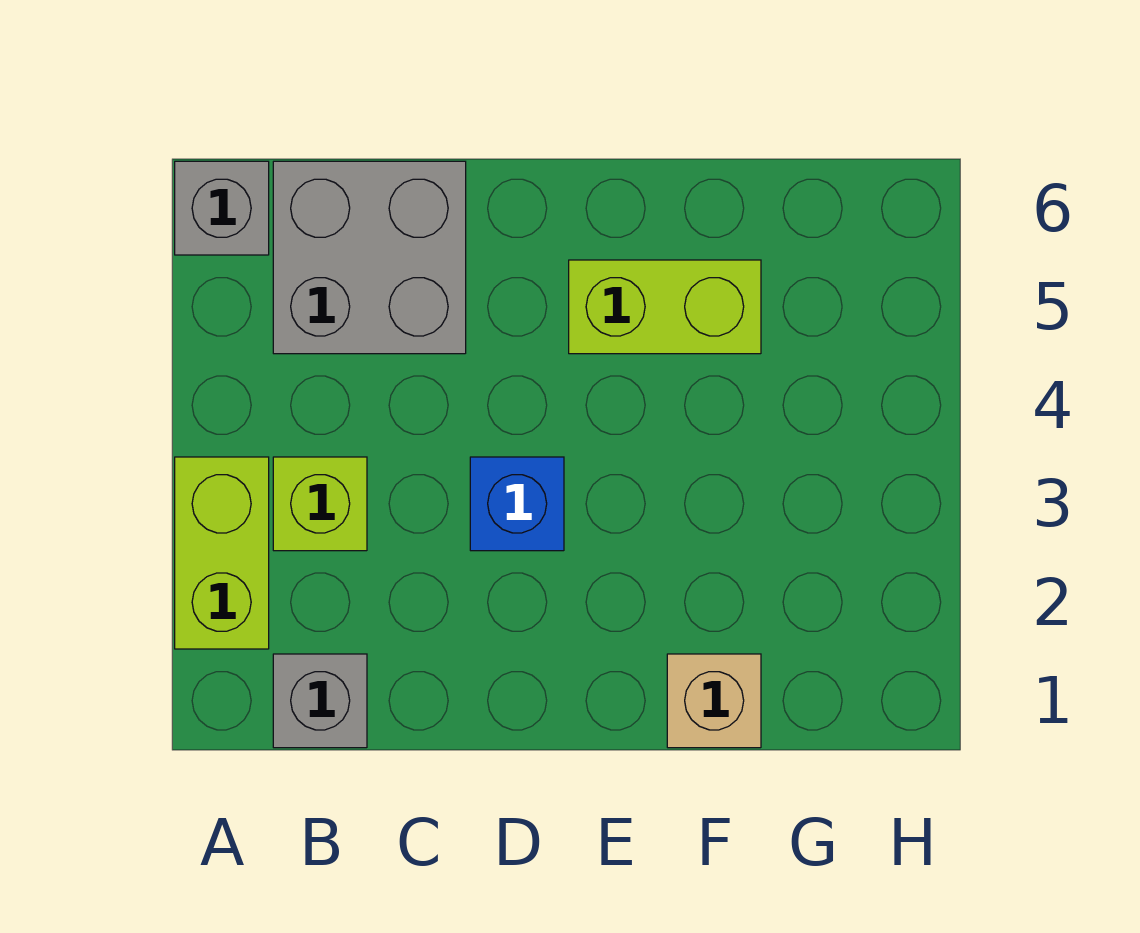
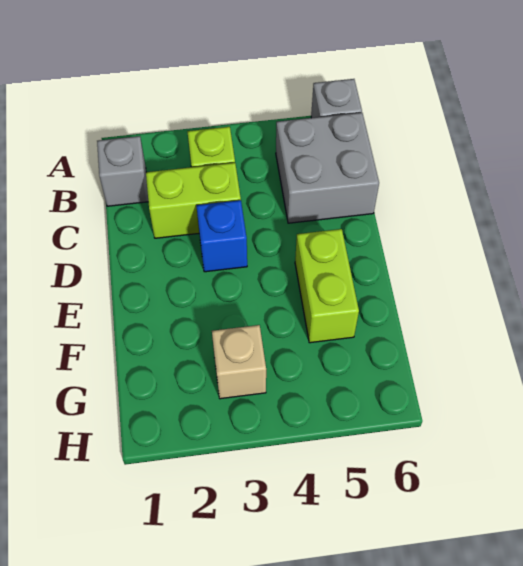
lime 1x2 brick [175,457,269,649] -> lime 1x2 brick moved to [146,163,241,238]
tan 1x1 brick [667,654,761,748] -> tan 1x1 brick moved to [212,325,266,399]

